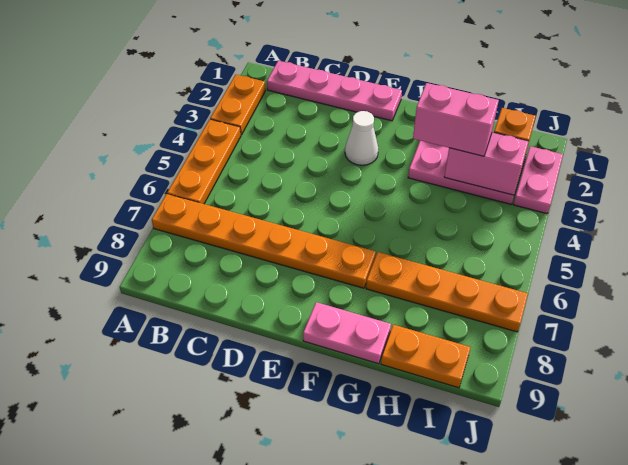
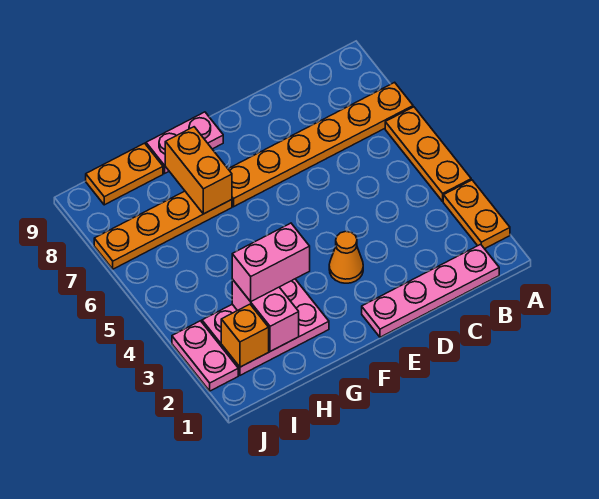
white 1x1 cone [345,111,378,165] -> orange 1x1 cone [329,231,363,283]
none -> orange 1x2 brick [165,127,232,214]
pink 1x2 brick [444,132,529,195] -> pink 1x2 brick turned to [232,279,299,351]

